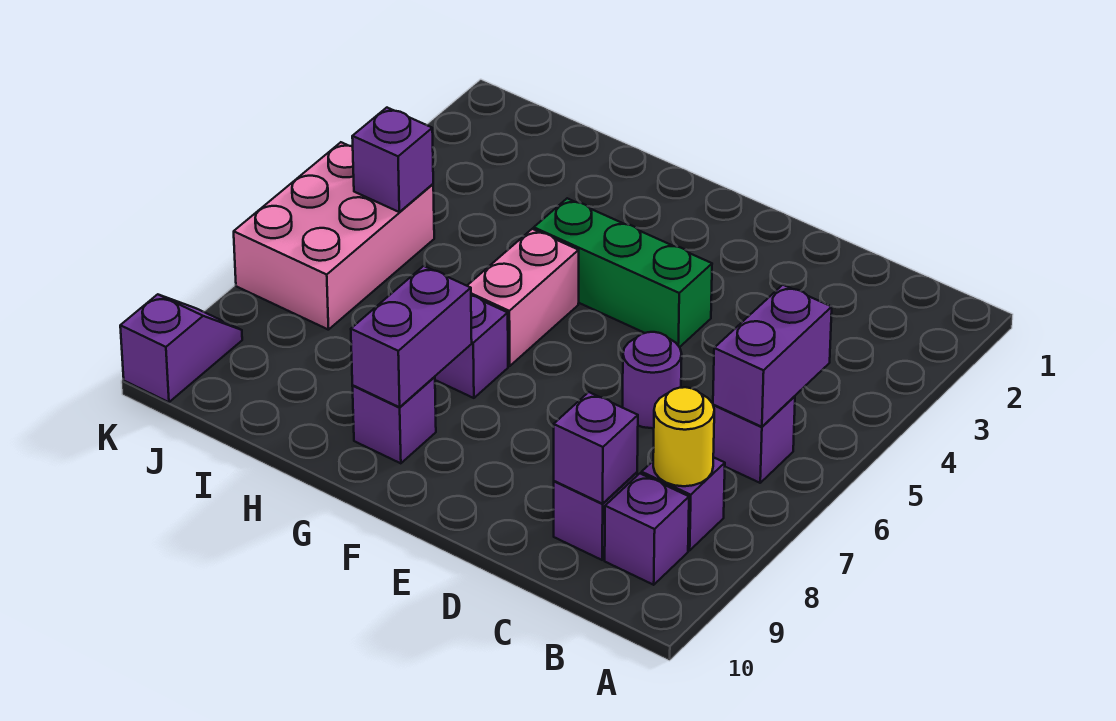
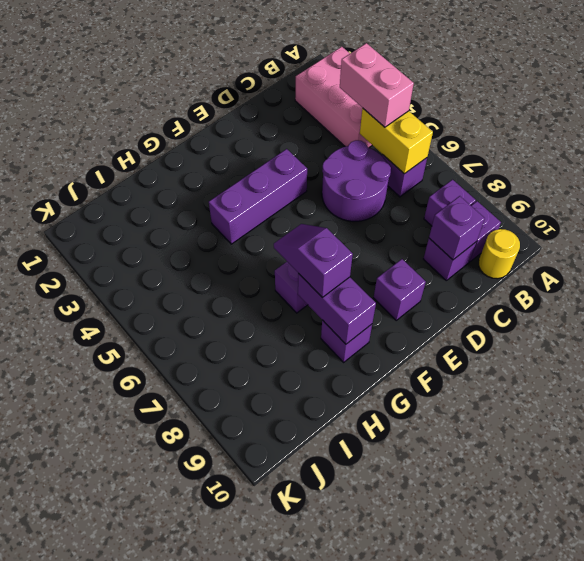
purple 1x2 brick [713,285,832,427] -> yellow 1x2 brick [360,108,433,174]
yellow 1x1 round brick [653,387,714,486] -> yellow 1x1 round brick moved to [479,229,520,279]
purple 1x1 round brick [623,332,682,428] -> purple 2x2 round brick [322,140,391,221]
green 1x3 brick [534,198,712,347] -> purple 1x3 brick [209,149,307,244]
pink 1x2 brick [467,229,579,366] -> pink 1x2 brick moved to [340,43,414,127]
pink 2x3 brick [234,142,434,330] -> pink 2x3 brick moved to [295,47,372,148]
purple 1x1 brick [352,108,433,212] -> purple 1x1 brick moved to [374,259,426,320]
purple 1x2 slope [120,294,242,402] -> purple 1x2 slope moved to [274,224,353,297]

